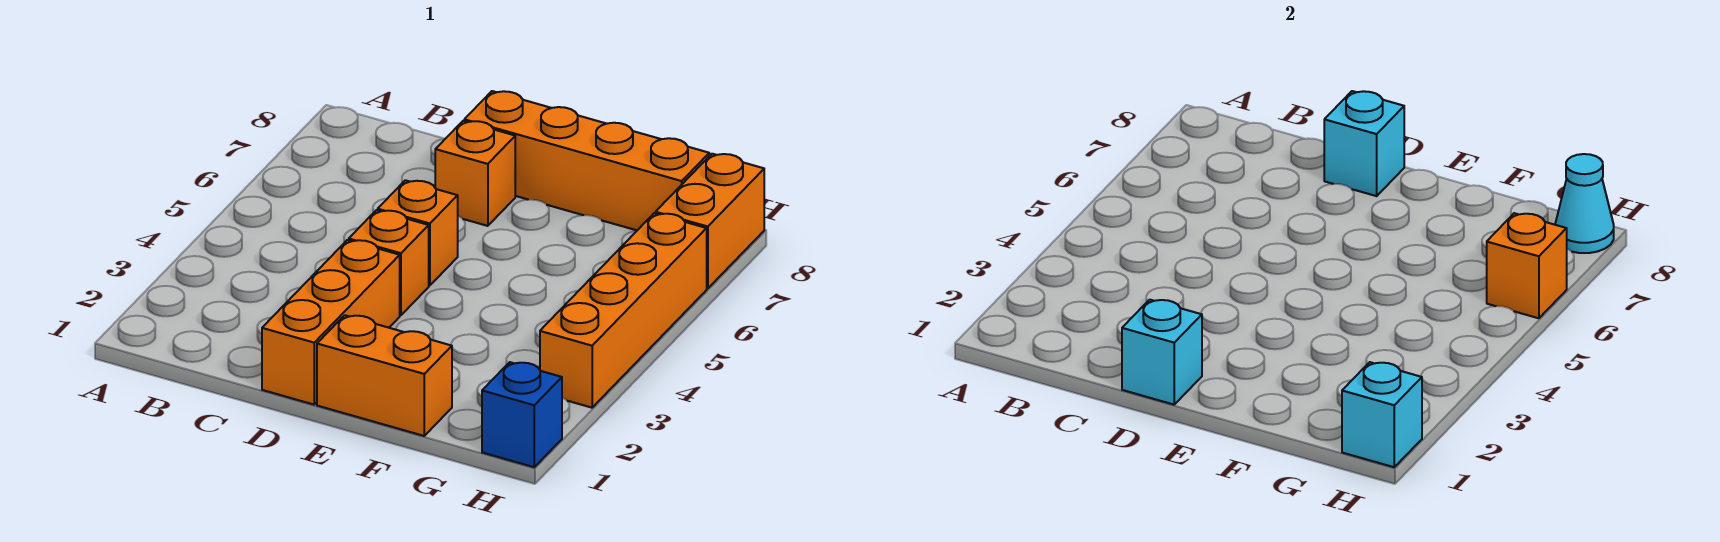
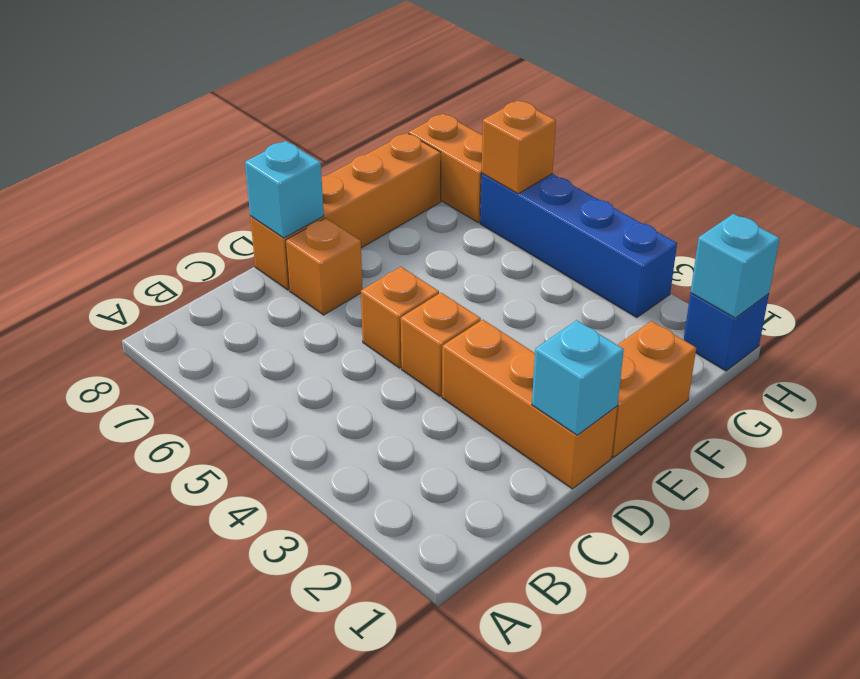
orange 1x4 brick [540,213,707,408] -> blue 1x4 brick [480,174,677,318]
cyan 1x1 cone [1555,154,1614,253] -> none

